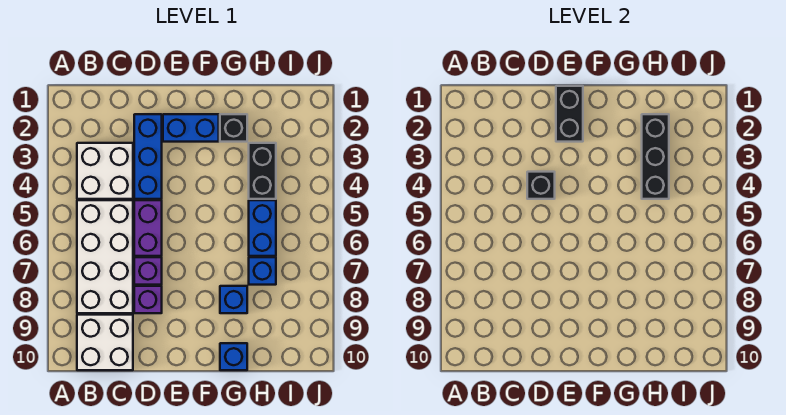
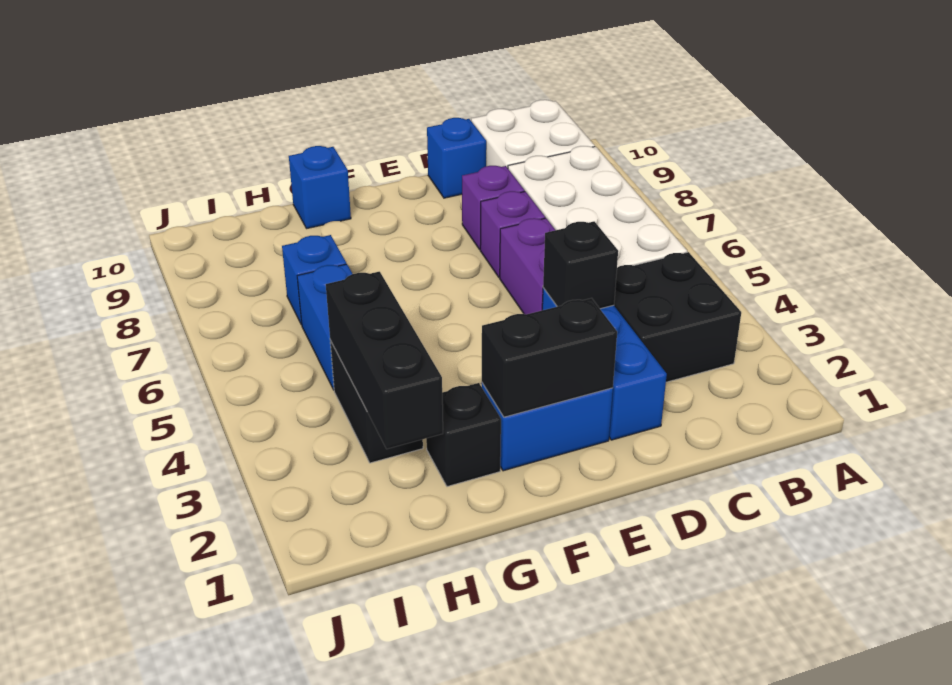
white 2x2 brick [77,143,133,199] -> black 2x2 brick [614,252,741,382]
black 1x2 brick [556,86,583,142] -> black 1x2 brick turned to [482,298,617,417]
blue 1x1 brick [220,286,247,313] -> blue 1x1 brick moved to [427,118,486,198]

